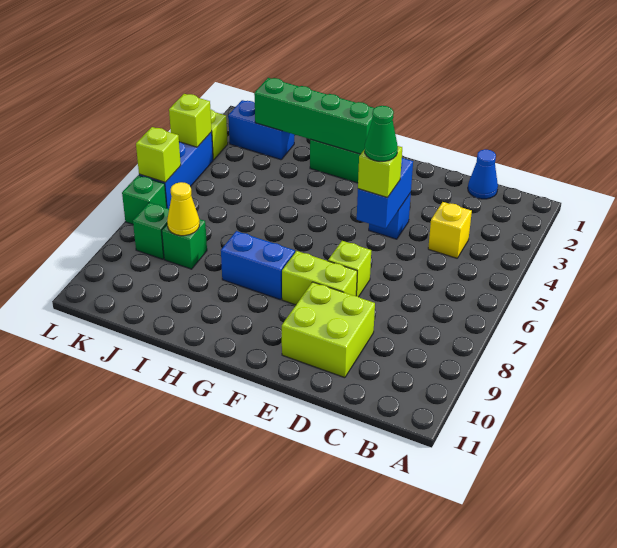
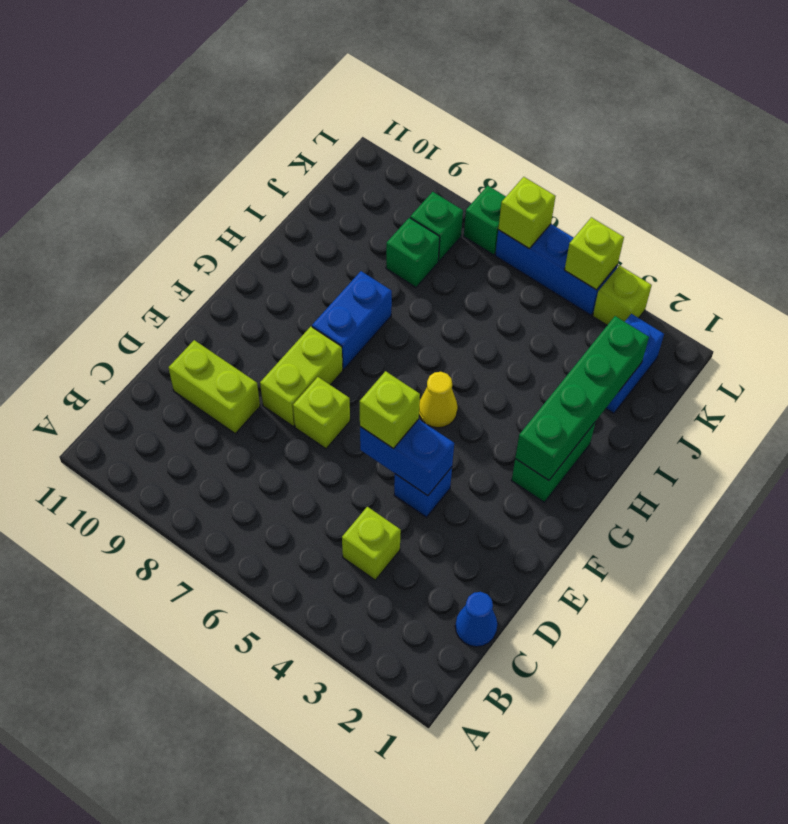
yellow 1x1 brick [428,202,472,258] -> lime 1x1 brick [342,507,401,580]
lime 2x2 brick [282,282,375,378] -> lime 1x2 brick [169,340,260,434]
green 1x1 cone [365,106,398,161] -> none
yellow 1x1 cone [167,182,199,236] -> yellow 1x1 cone moved to [419,372,458,428]

